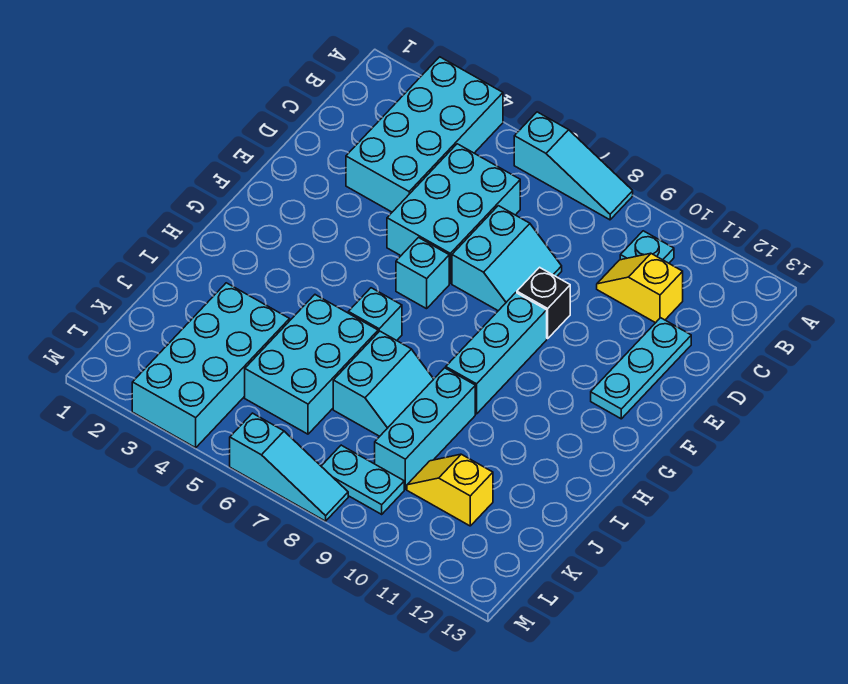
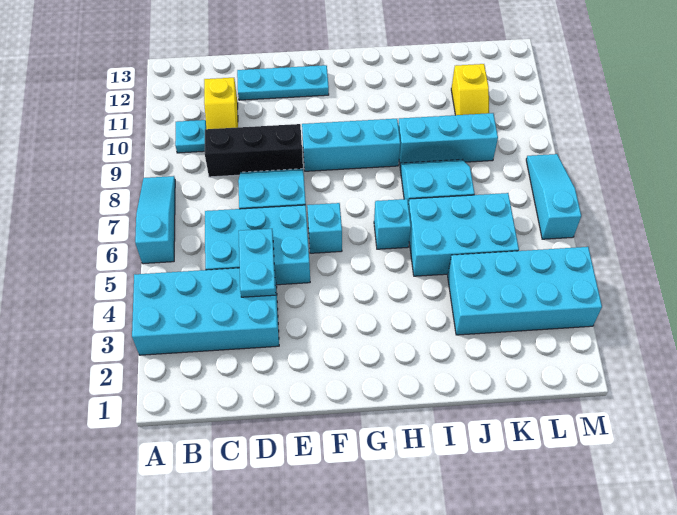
black 1x1 brick [517,267,570,339] -> black 1x3 brick [205,124,303,177]
cyan 1x2 plate [321,445,404,514] -> cyan 1x2 plate moved to [239,229,276,297]

